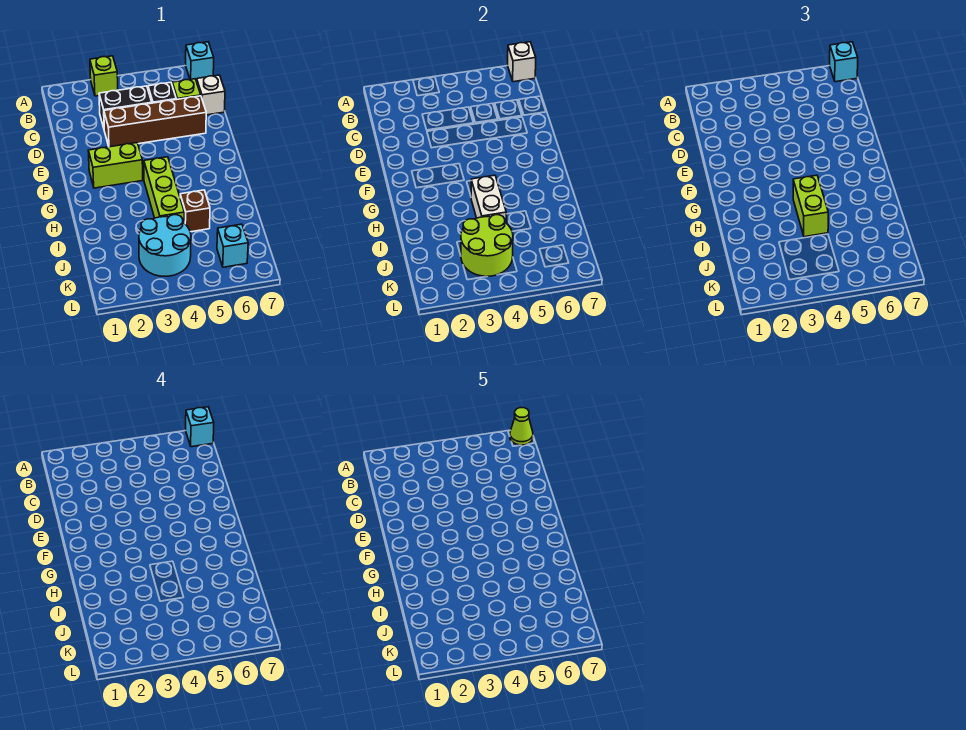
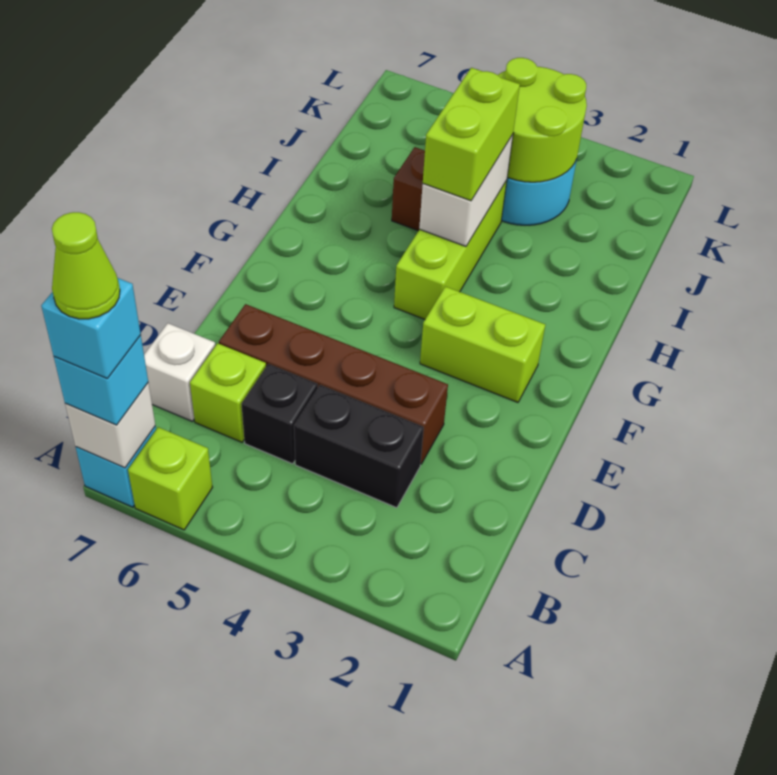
lime 1x1 brick [90,56,118,96] -> lime 1x1 brick moved to [128,427,213,530]
cyan 1x1 brick [217,224,248,267] -> none

